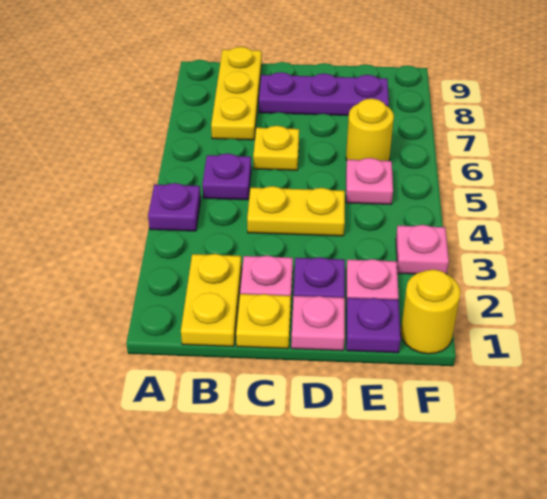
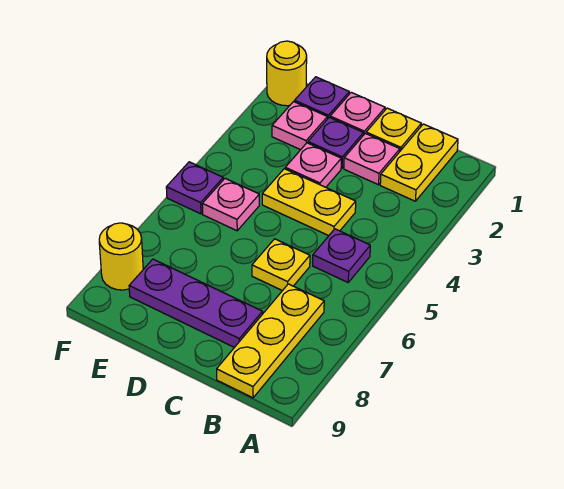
purple 1x1 plate [148,183,201,231] -> purple 1x1 plate moved to [166,162,223,214]
yellow 1x1 round brick [346,98,394,161] -> yellow 1x1 round brick moved to [99,223,143,290]
pink 1x1 plate [396,225,449,274] -> pink 1x1 plate moved to [285,143,341,187]

